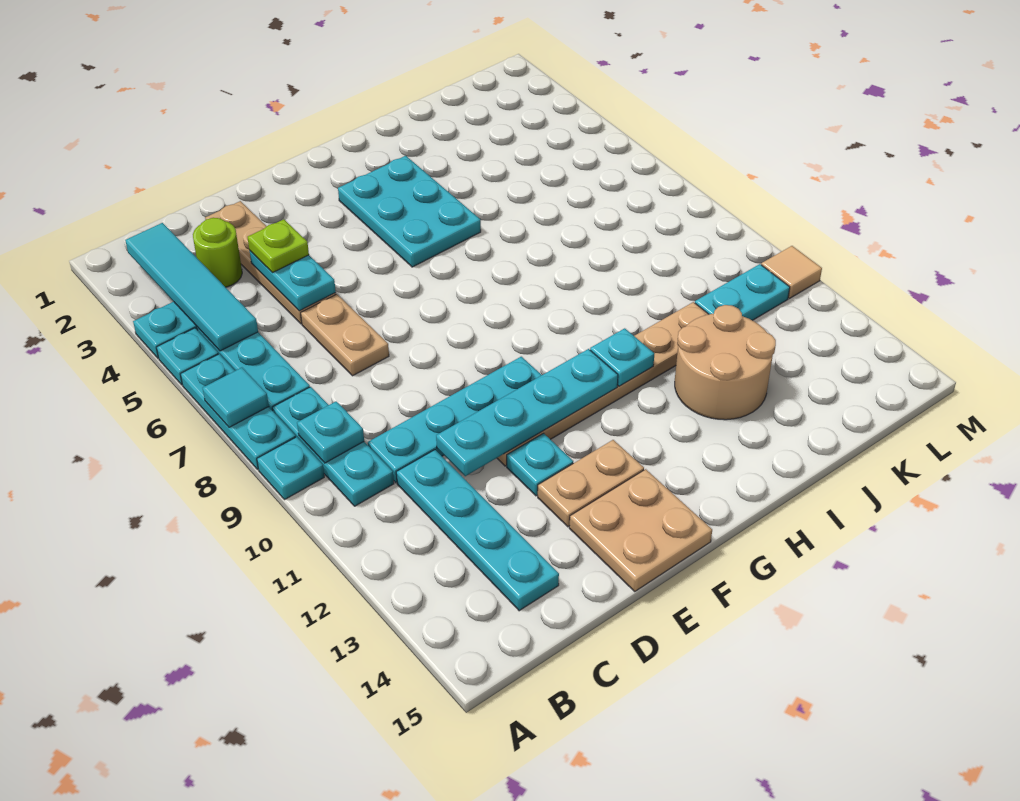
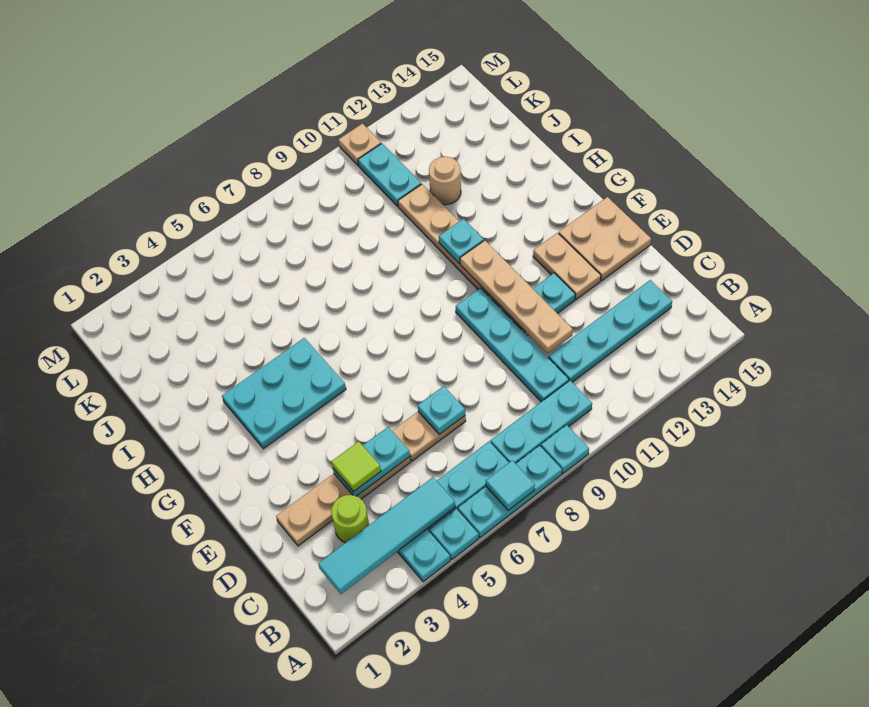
cyan 1x1 plate [297,401,364,463] -> cyan 1x1 plate moved to [418,386,465,434]
lime 1x1 plate [248,219,309,273] -> lime 1x1 tile [331,441,381,492]
cyan 1x4 plate [436,349,618,476] -> tan 1x4 plate [460,240,573,354]
tan 2x2 round brick [675,305,776,420] -> tan 1x1 round brick [429,157,461,205]
tan 1x1 tile [761,246,822,299] -> tan 1x1 plate [338,124,381,165]

